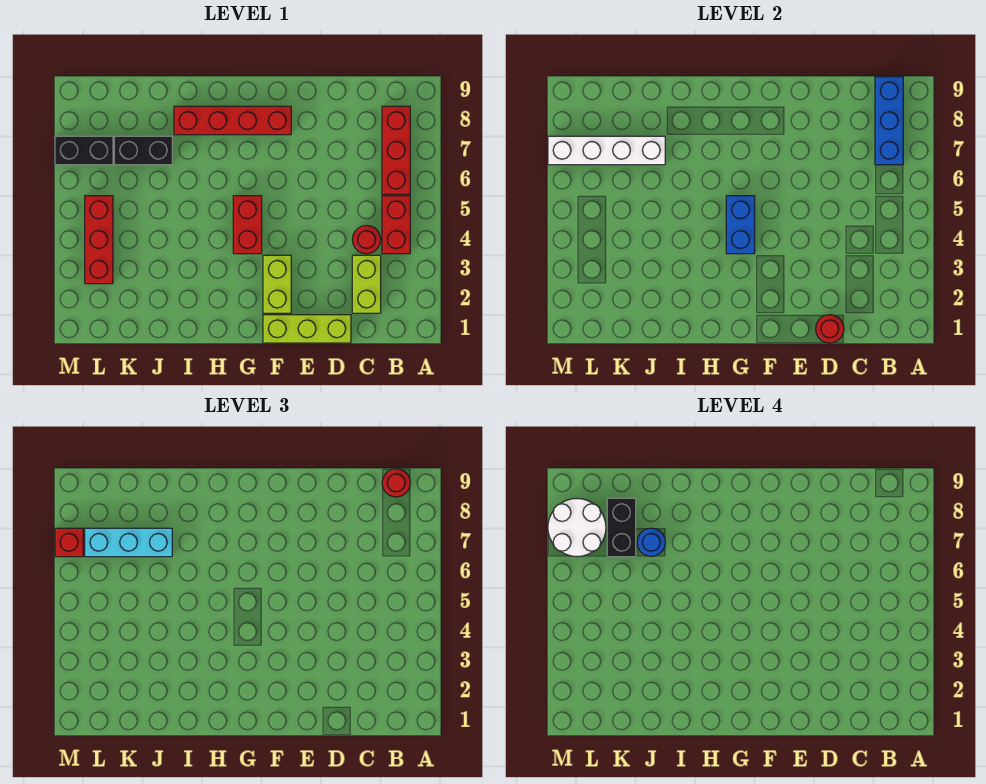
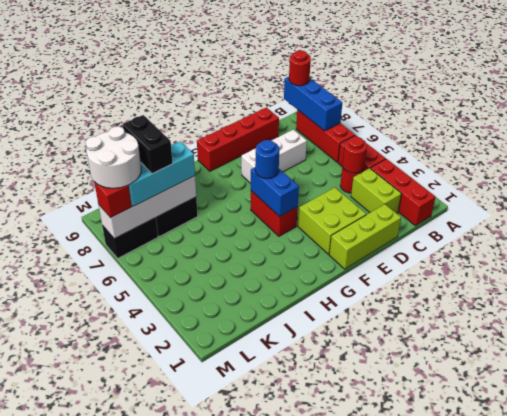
red 1x1 round brick [816,315,844,343] -> red 1x1 round brick moved to [343,137,367,173]
none -> white 1x3 brick [241,130,307,183]
lime 1x2 brick [263,255,291,313] -> lime 2x2 brick [298,187,366,254]
red 1x4 brick [174,106,291,135] -> red 1x4 brick moved to [197,107,279,171]
blue 1x1 round brick [637,528,665,557] -> blue 1x1 round brick moved to [255,140,279,179]
red 1x3 brick [85,196,113,284] -> red 1x3 brick moved to [370,159,436,226]

